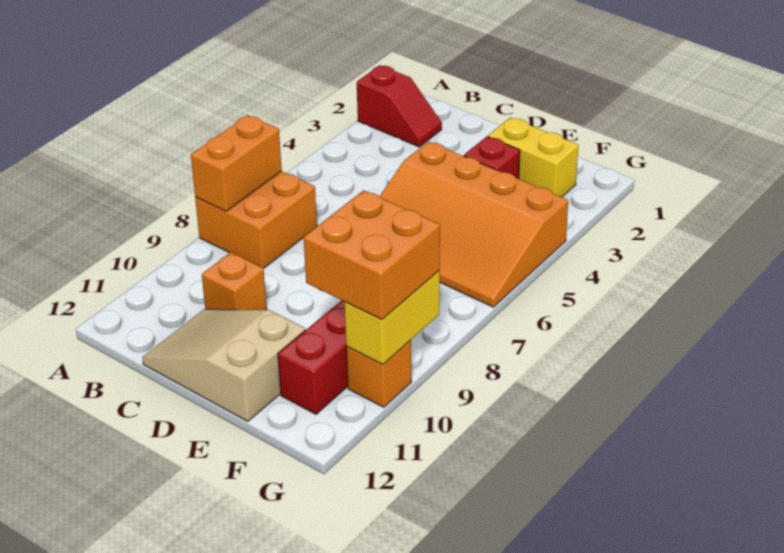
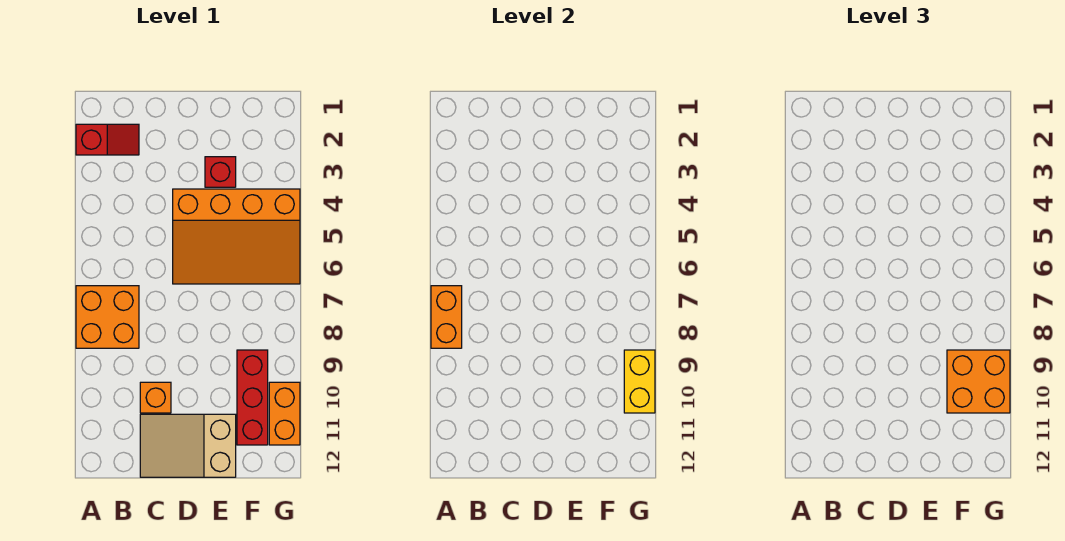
yellow 1x2 brick [488,117,578,197] -> none
orange 1x1 brick [346,340,411,407] -> orange 1x2 brick [269,382,300,445]

